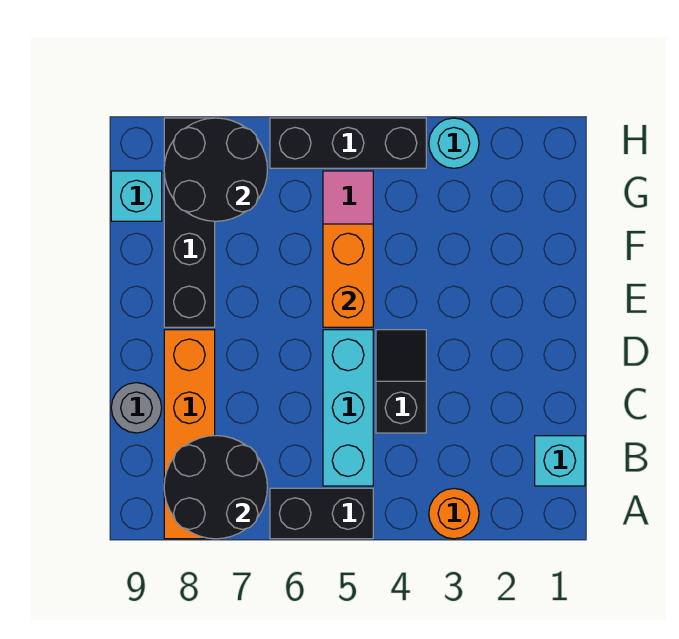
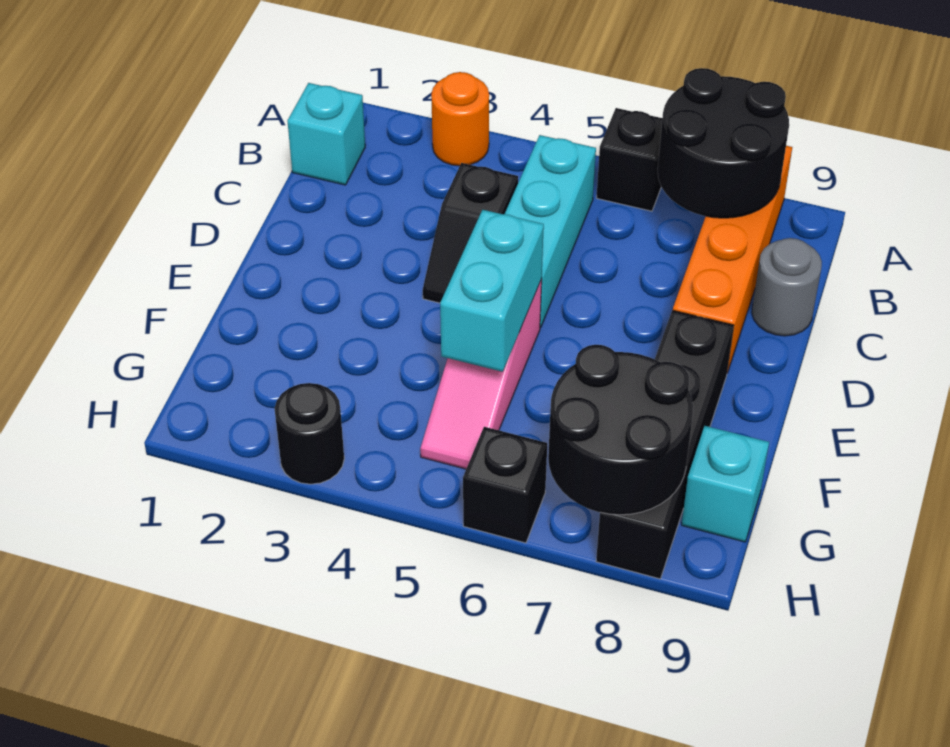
black 1x2 brick [270,488,373,539] -> black 1x1 brick [597,108,662,211]
orange 1x2 brick [323,224,373,327] -> cyan 1x2 brick [440,210,544,372]
cyan 1x1 round brick [429,118,479,168] -> black 1x1 round brick [274,383,344,484]
black 1x3 brick [270,118,426,168] -> black 1x1 brick [463,427,547,543]

